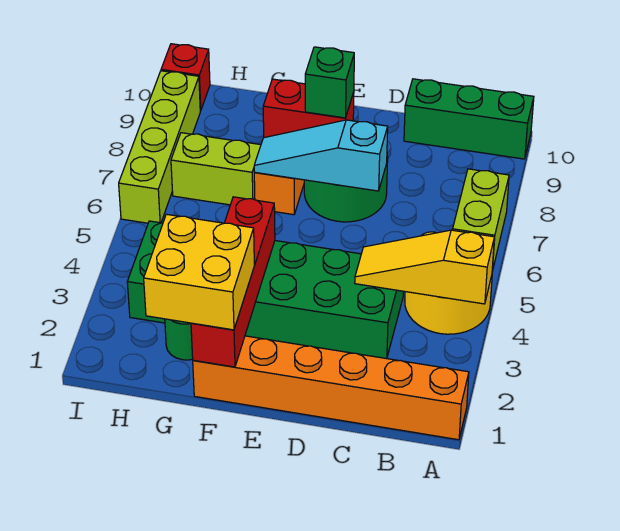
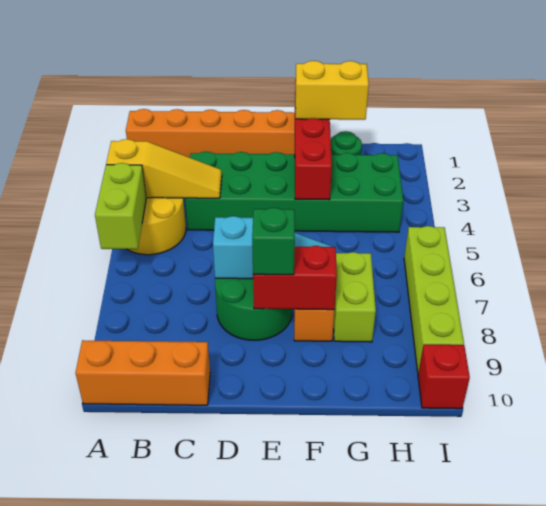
green 1x3 brick [404,79,534,159] -> orange 1x3 brick [76,340,210,405]
yellow 2x2 brick [144,214,254,330] -> yellow 1x2 brick [295,61,369,120]
lime 1x2 brick [171,133,261,205] -> lime 1x2 brick turned to [334,252,376,342]

